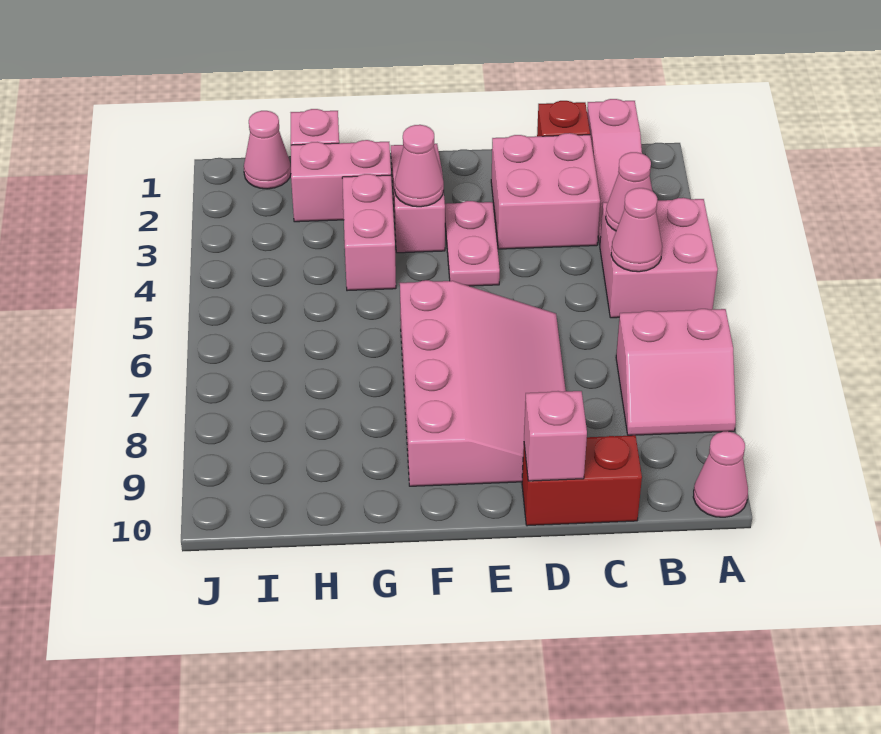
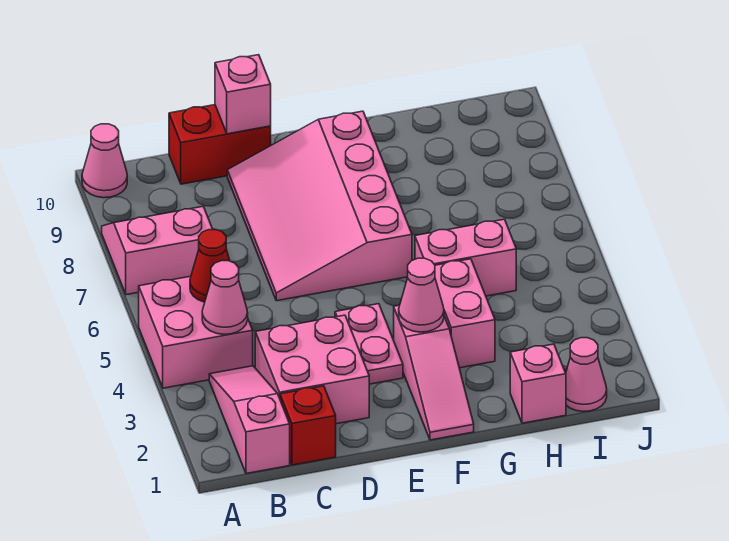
pink 1x1 cone [611,188,662,272] -> red 1x1 cone [190,230,230,302]
pink 1x2 brick [291,140,391,222] -> pink 1x2 brick moved to [415,219,516,296]

